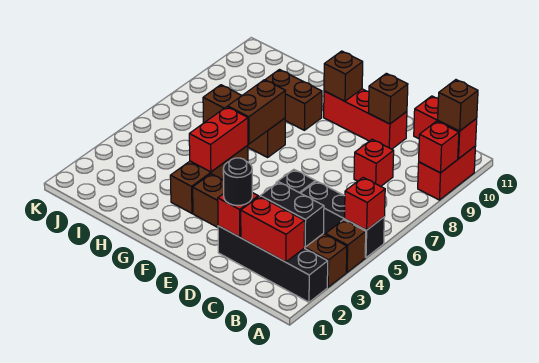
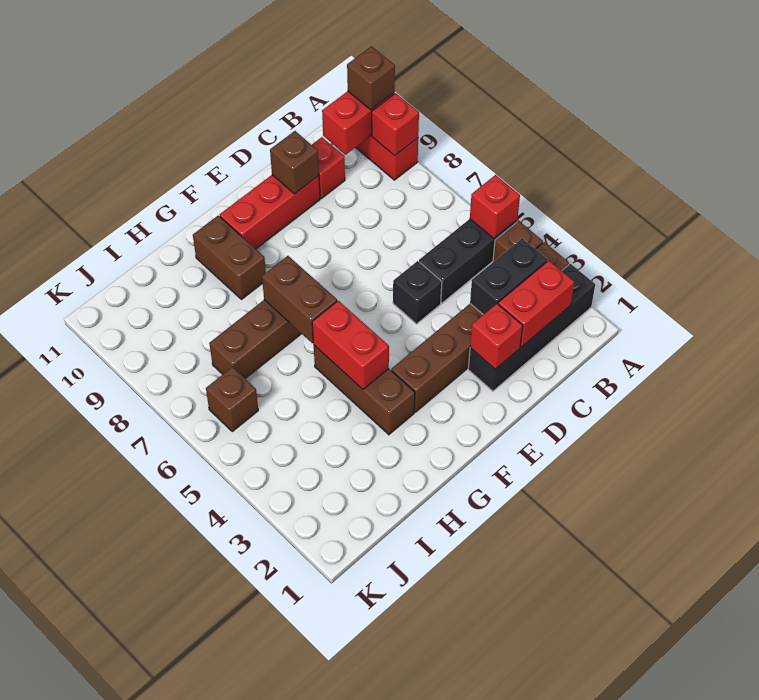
red 1x1 brick [354,139,394,186] -> red 1x1 brick moved to [312,137,345,198]
black 1x1 round brick [223,158,252,205] -> none
brown 1x1 brick [324,51,363,101] -> brown 1x1 brick moved to [206,367,258,431]
brown 1x2 brick [265,70,322,130] -> brown 1x2 brick turned to [193,216,266,299]

